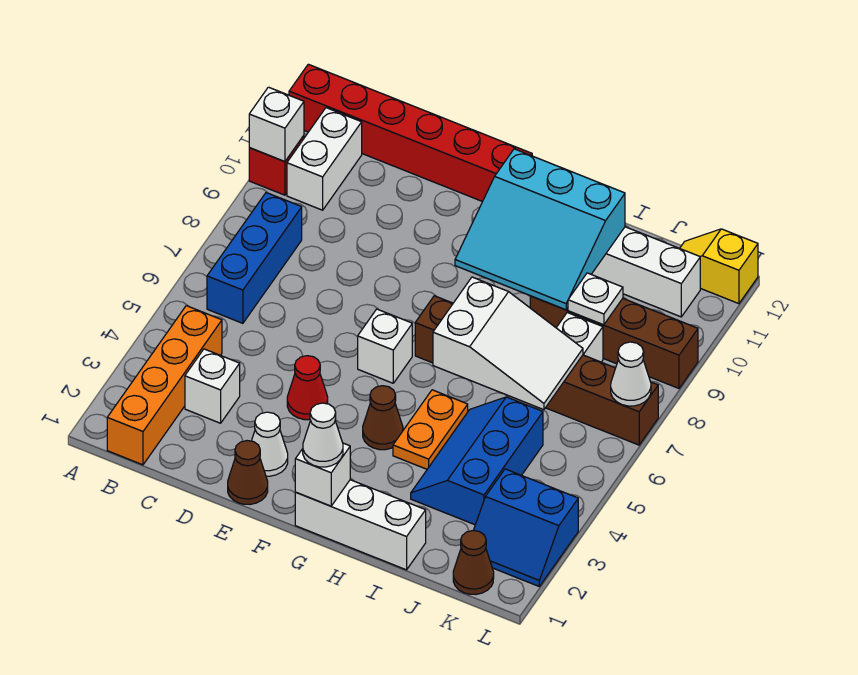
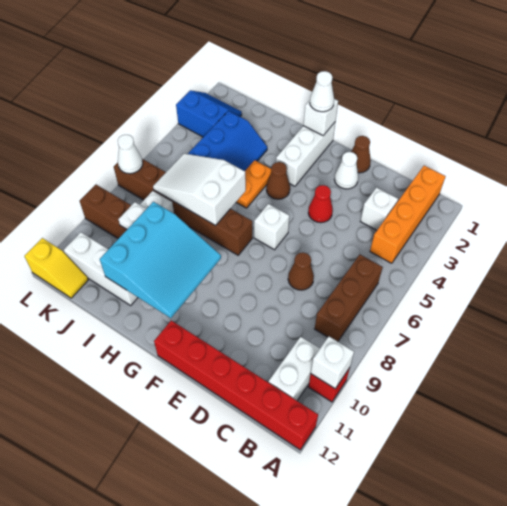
blue 1x3 brick [207,193,302,323] -> brown 1x3 brick [315,255,383,341]
white 1x3 brick [295,480,426,570] -> white 1x3 brick turned to [276,122,335,186]
cyan 3x3 slope [455,149,625,310] -> cyan 3x3 slope turned to [100,202,221,318]
brown 1x1 cone [453,531,494,595] -> brown 1x1 cone moved to [288,252,314,290]

